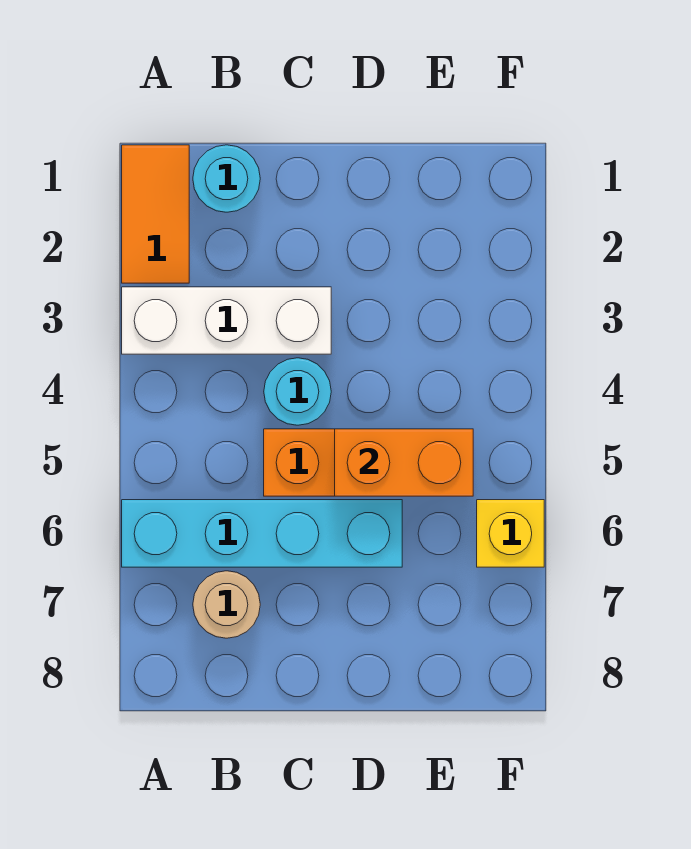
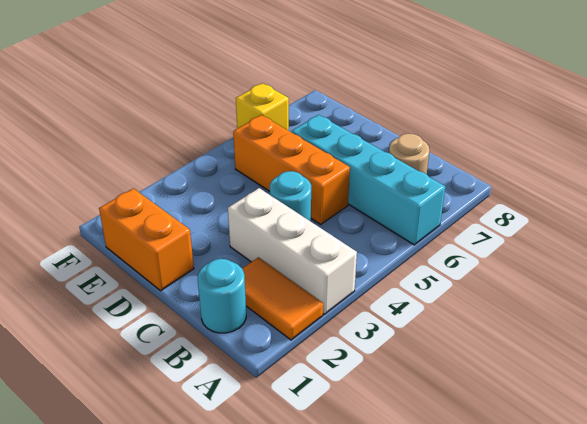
orange 1x2 tile [122,145,189,283] -> orange 1x2 tile turned to [242,257,323,340]
orange 1x2 brick [335,429,473,496] -> orange 1x2 brick moved to [99,188,194,291]

